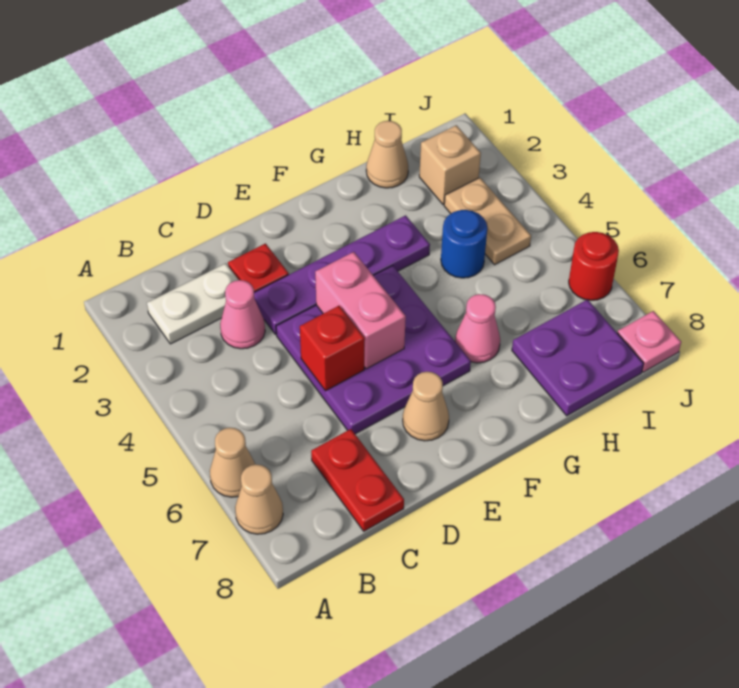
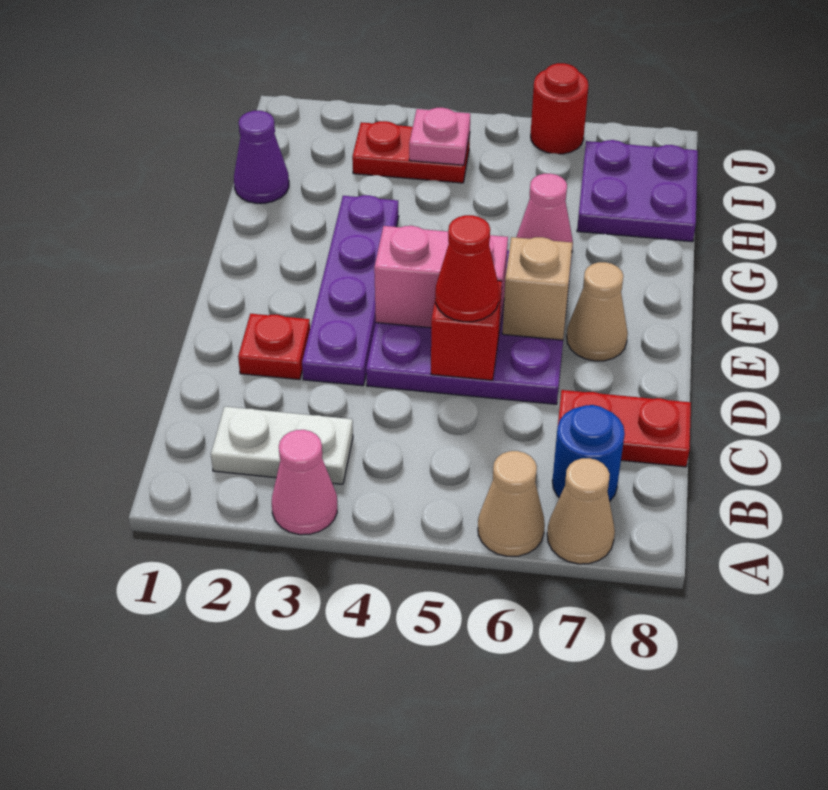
white 1x2 plate [147,263,238,344] -> white 1x2 plate turned to [211,406,353,484]
pink 1x1 cone [220,280,265,349] -> pink 1x1 cone moved to [272,430,337,535]
none -> red 1x1 cone [435,215,499,322]
tan 1x1 cone [366,121,408,188] -> purple 1x1 cone [234,111,289,203]
blue 1x1 round brick [441,210,487,278] -> blue 1x1 round brick moved to [552,405,625,501]
tan 1x1 brick [419,125,481,205] -> tan 1x1 brick moved to [502,237,573,340]
tan 1x2 plate [444,178,531,265] -> red 1x2 plate [352,121,470,183]
pink 1x1 plate [617,311,681,372] -> pink 1x1 plate moved to [409,108,470,165]

